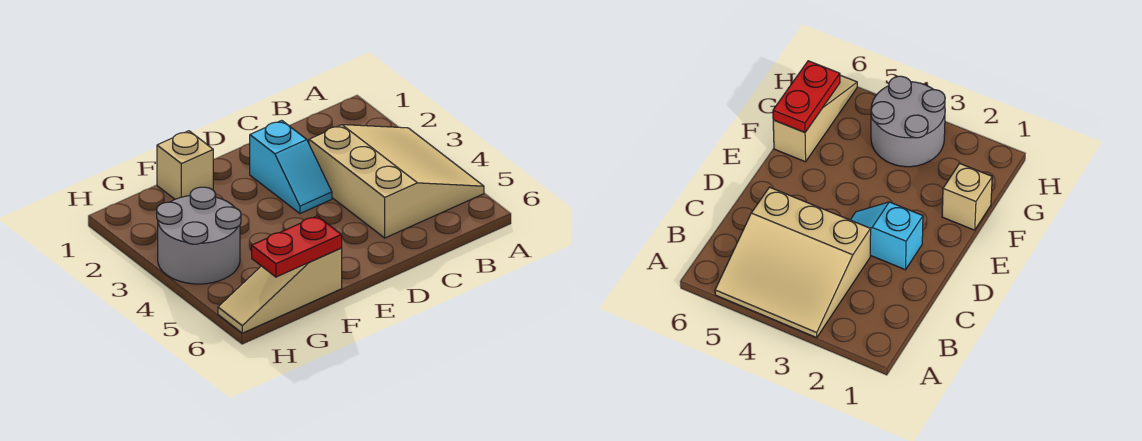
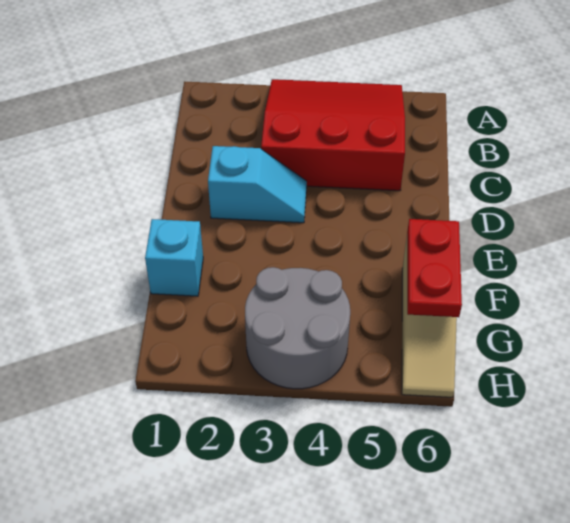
tan 3x3 slope [309,125,484,238] -> red 3x3 slope [261,79,405,191]
tan 1x1 brick [157,131,213,199] -> cyan 1x1 brick [145,219,203,296]

